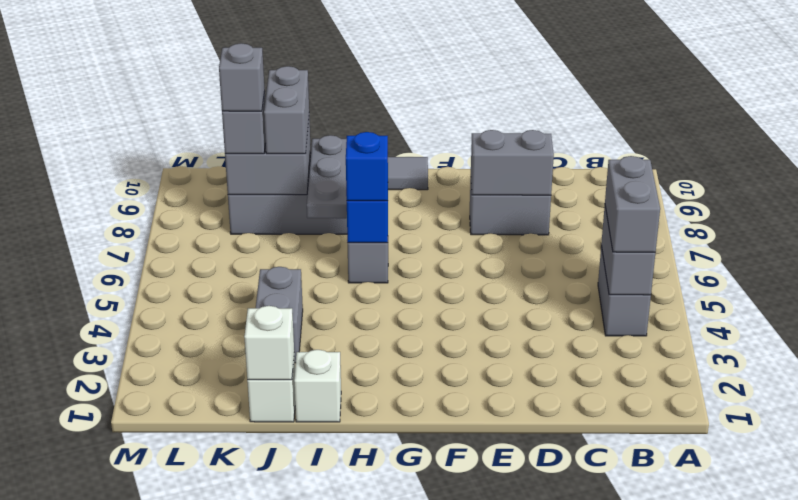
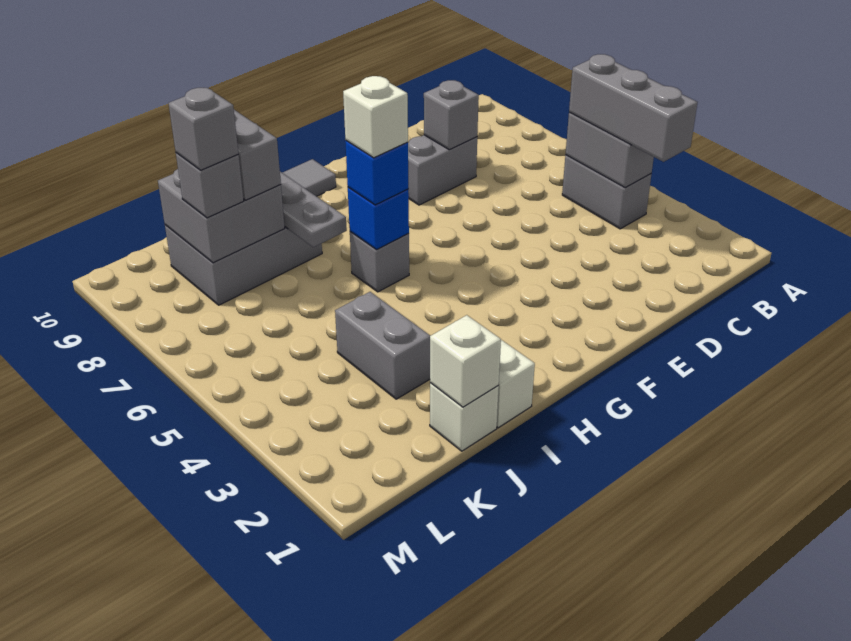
grey 1x2 brick [605,156,660,252] -> grey 1x3 brick [569,54,698,162]
grey 1x2 brick [471,130,554,195] -> grey 1x1 brick [424,80,479,150]
none -> white 1x1 brick [343,76,408,158]

